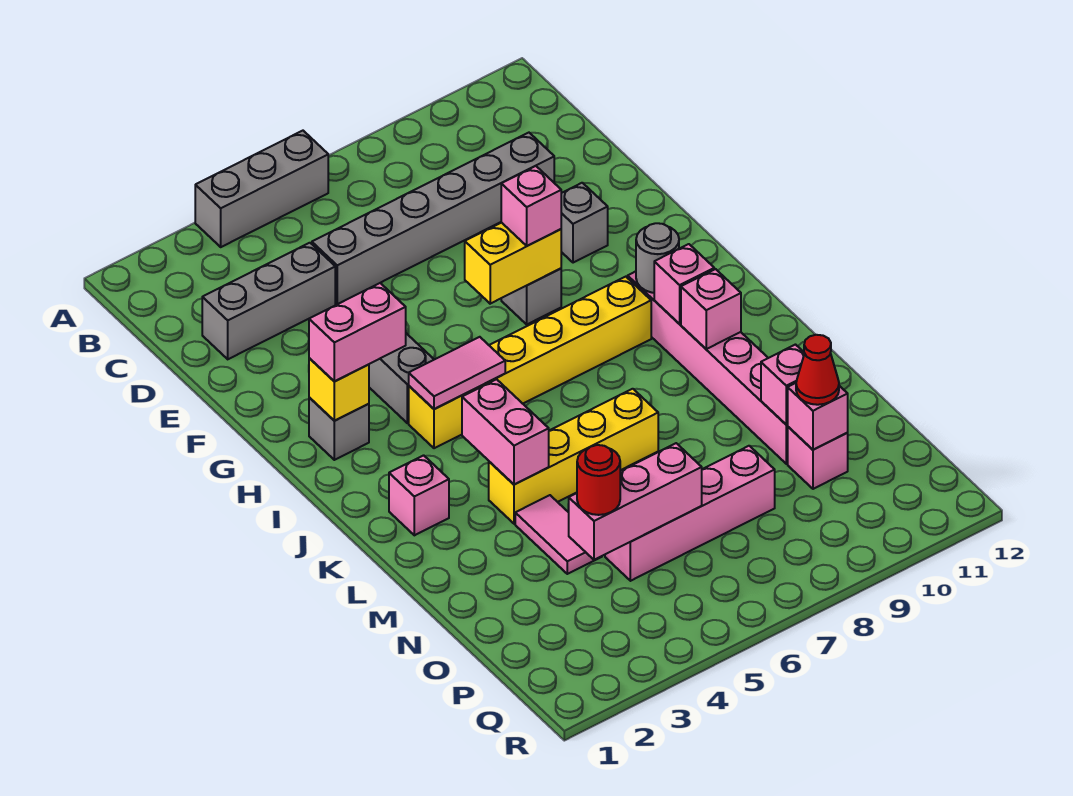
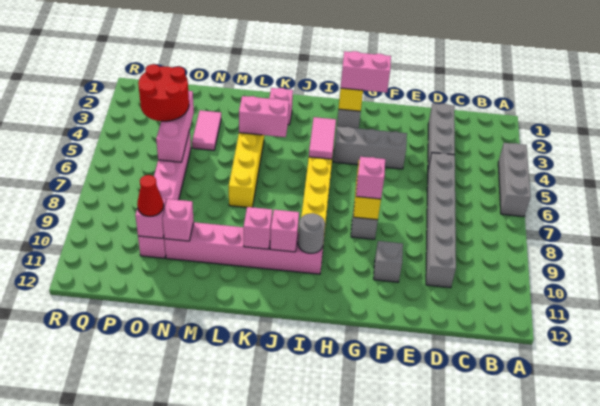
pink 1x2 brick [309,283,406,381] -> pink 1x2 brick turned to [341,51,391,93]
pink 1x2 tile [515,495,602,574] -> pink 1x2 tile turned to [192,110,221,150]
red 1x1 round brick [577,445,620,515] -> red 2x2 round brick [138,64,189,121]

